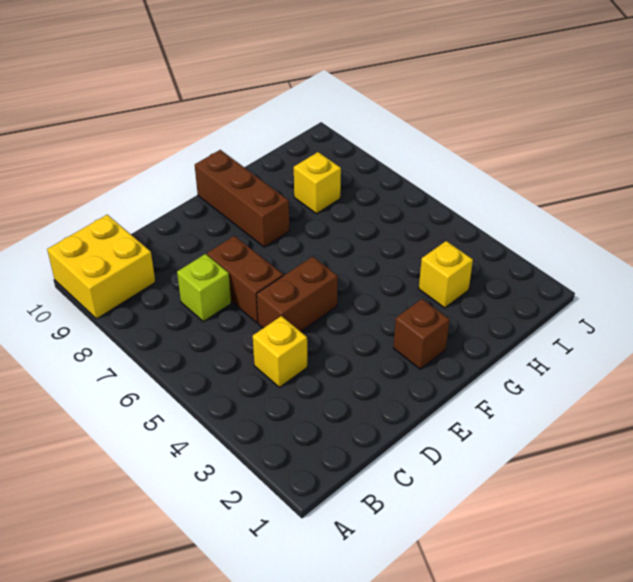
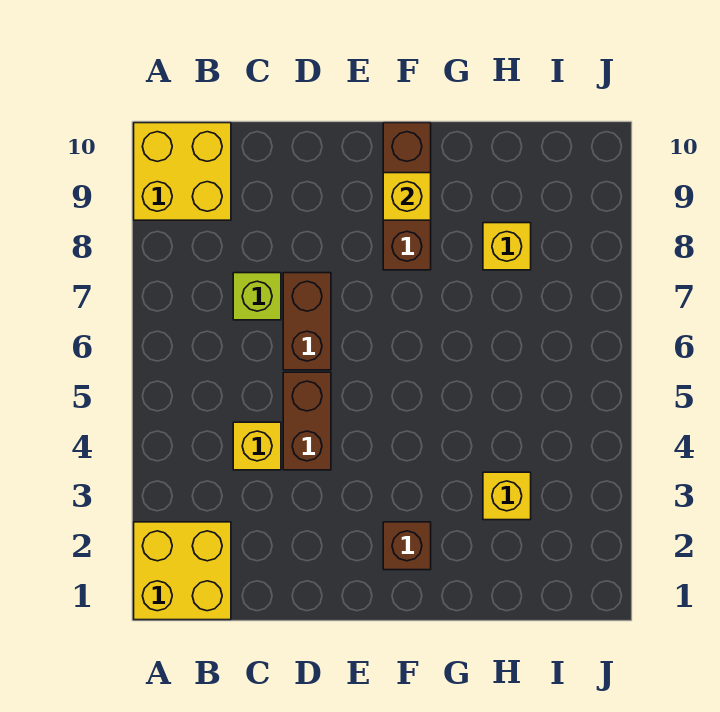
none -> yellow 2x2 brick [134,522,231,620]
brown 1x2 brick [257,257,338,332] -> brown 1x2 brick turned to [283,372,331,470]
none -> yellow 1x1 brick [383,173,431,220]

